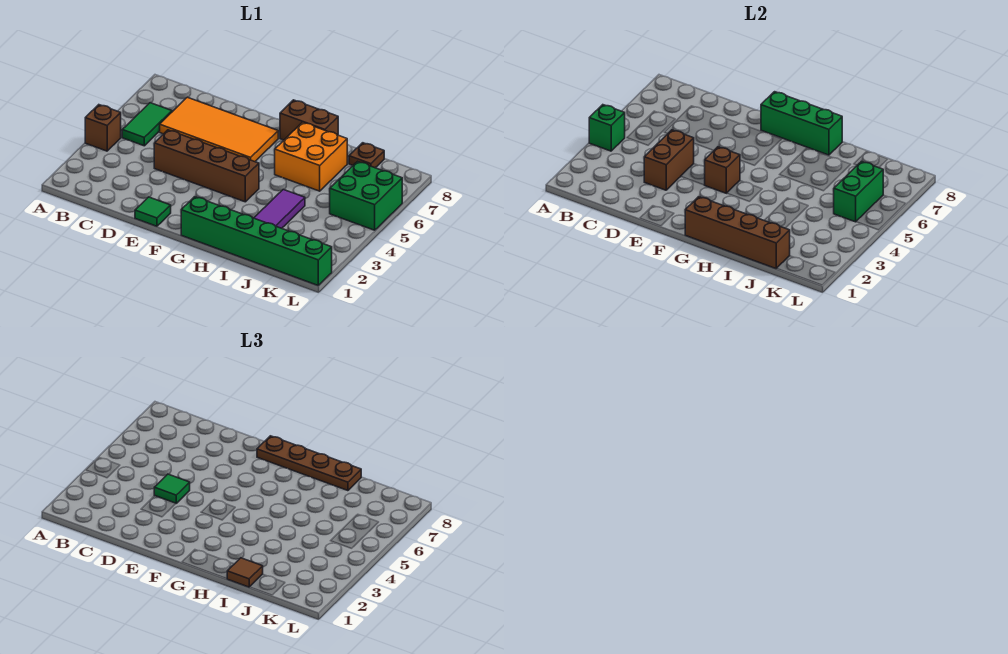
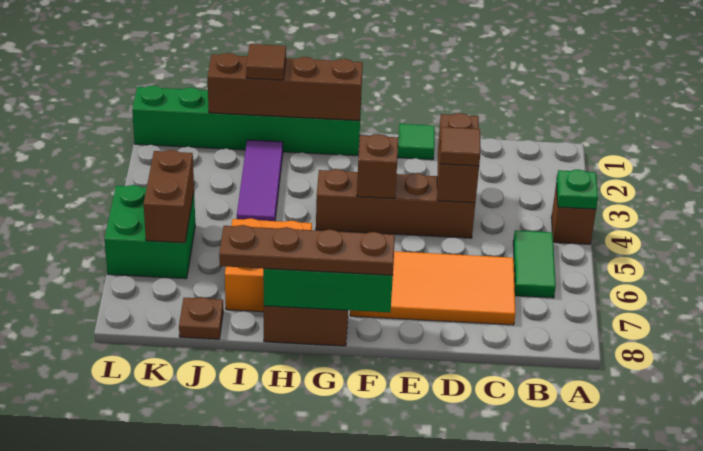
green 1x1 brick [589,105,625,151] -> green 1x1 plate [556,169,598,209]
green 1x1 tile [154,474,190,503] -> brown 1x1 tile [440,127,480,166]
green 1x2 brick [834,161,883,222] -> brown 1x2 brick [144,150,194,243]

